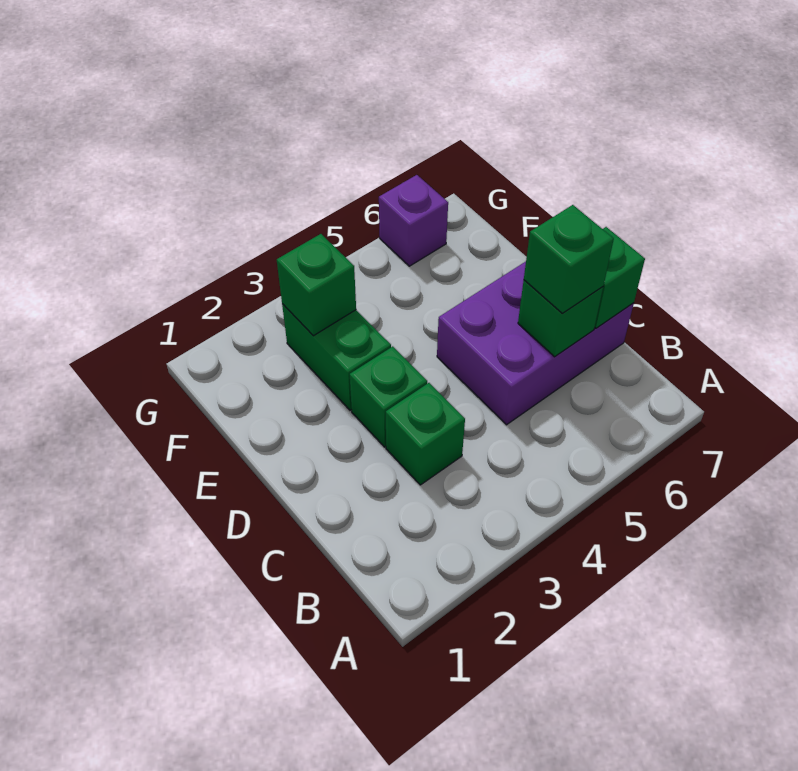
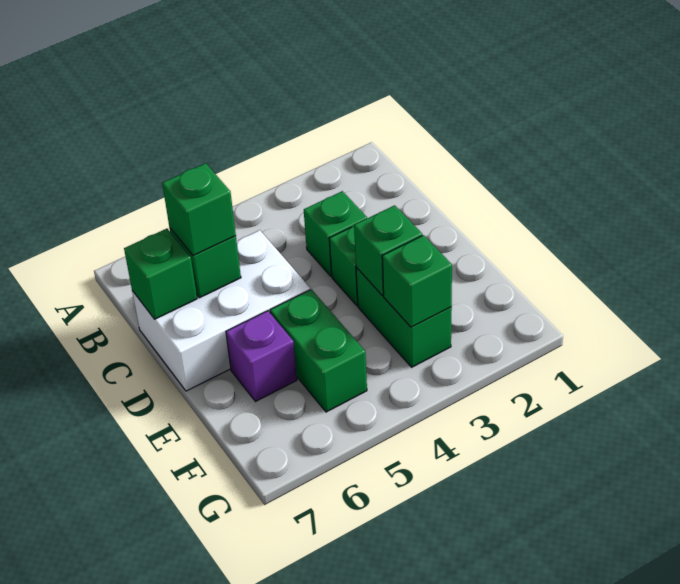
purple 2x3 brick [437,262,634,425] -> white 2x3 brick [132,230,310,391]
none -> green 1x1 brick [354,205,422,296]
none -> green 1x2 brick [270,289,367,412]
purple 1x1 brick [379,175,448,266] -> purple 1x1 brick moved to [226,311,297,402]

